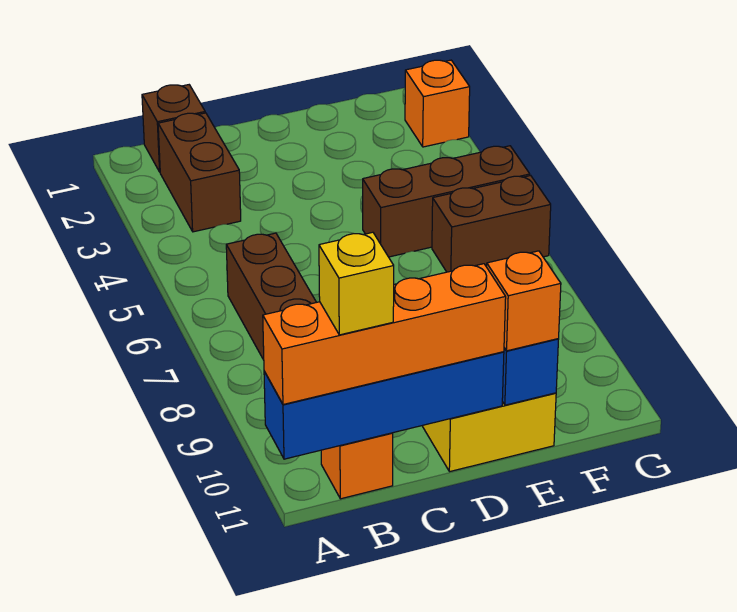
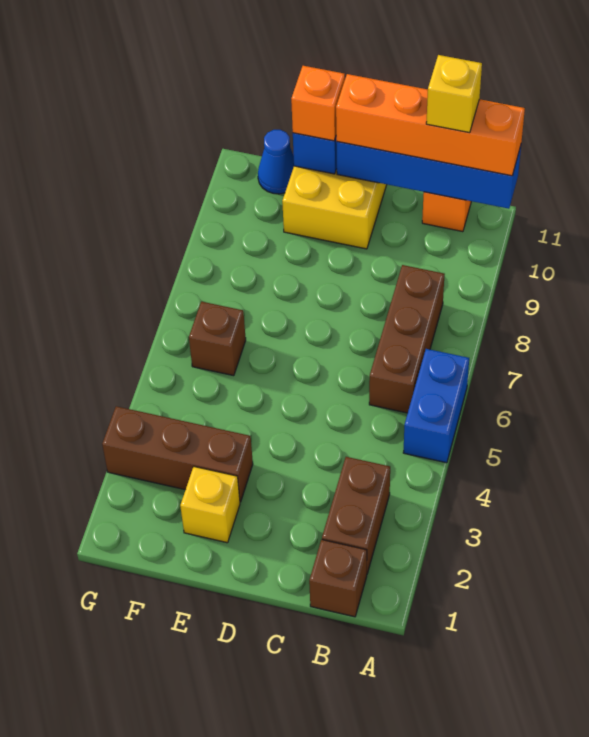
none -> blue 1x2 brick [403,349,469,463]
none -> yellow 1x1 brick [180,467,240,543]
brown 1x3 brick [363,146,530,257] -> brown 1x3 brick moved to [102,406,253,502]
brown 1x2 brick [432,176,551,272] -> brown 1x1 brick [189,302,246,376]
none -> blue 1x1 cone [258,130,294,194]
orange 1x1 brick [405,60,470,147] -> none

